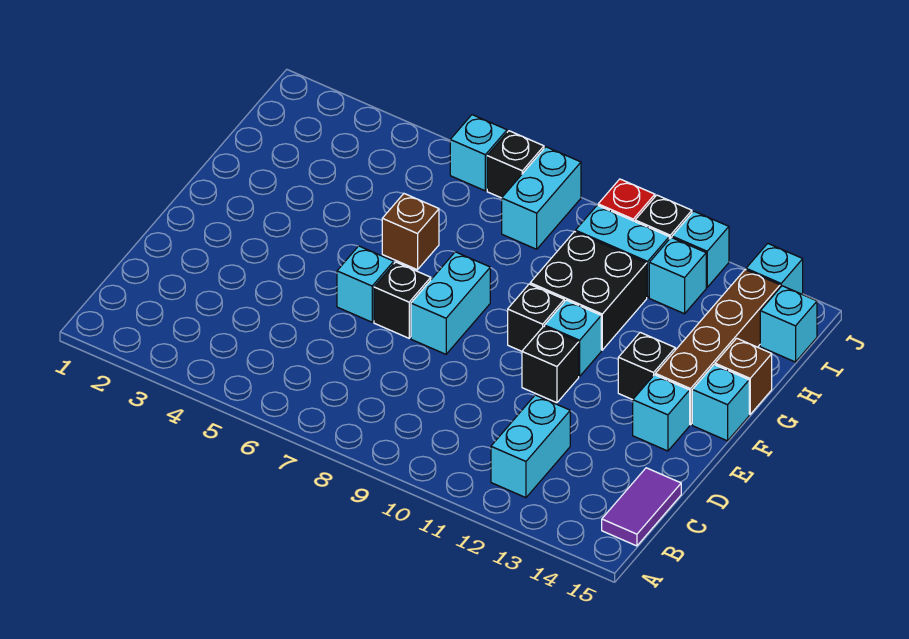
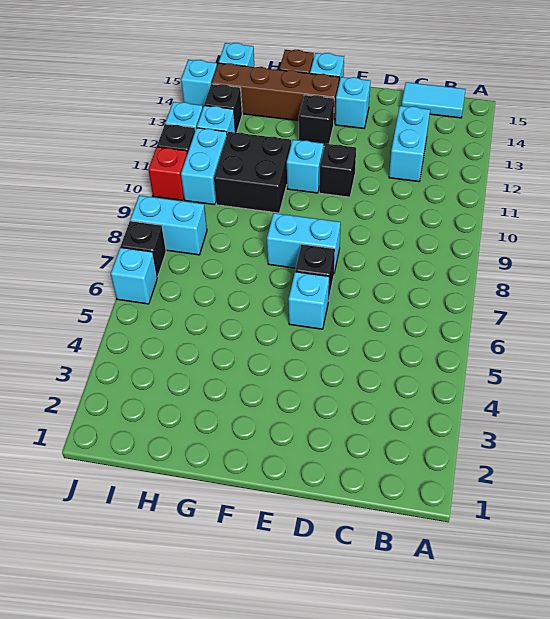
cyan 1x2 brick [491,395,570,498] -> cyan 1x2 brick turned to [389,106,430,182]
purple 1x2 tile [602,468,681,546] -> cyan 1x2 tile [402,82,466,118]
black 1x1 brick [508,284,564,351] -> black 1x1 brick moved to [204,84,242,133]
brown 1x1 brick [382,194,439,270] -> none

